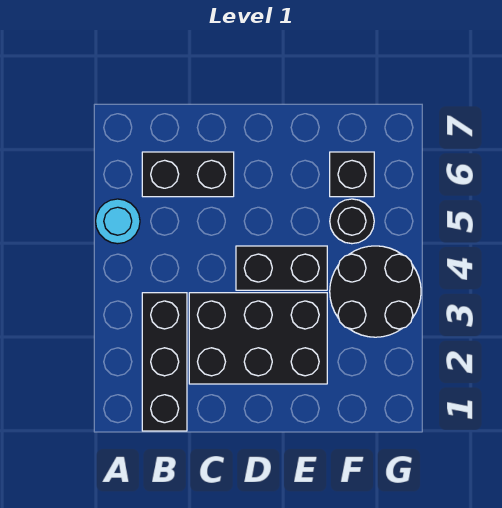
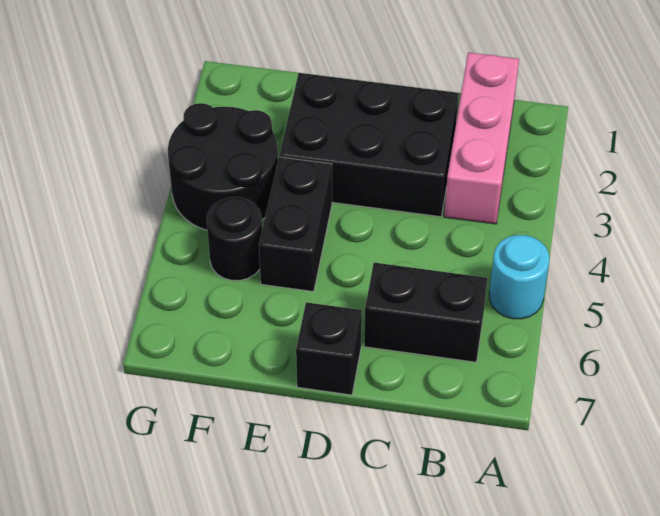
black 1x3 brick [142,293,187,431] -> pink 1x3 brick [444,52,519,224]
black 1x2 brick [236,246,327,290] -> black 1x2 brick turned to [259,157,332,292]
black 1x1 brick [330,152,374,197] -> black 1x1 brick moved to [296,302,362,395]

